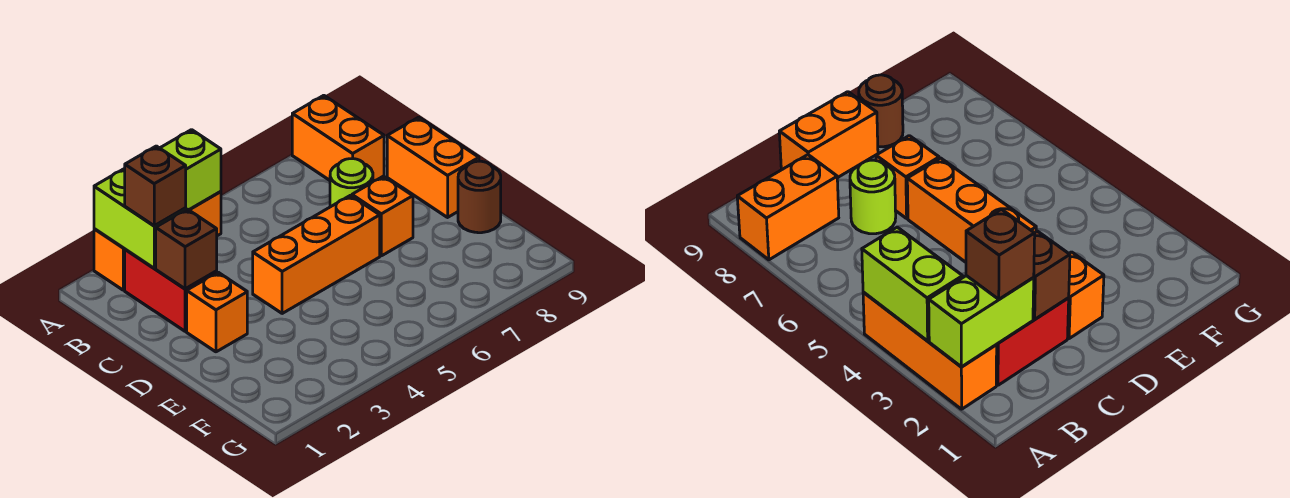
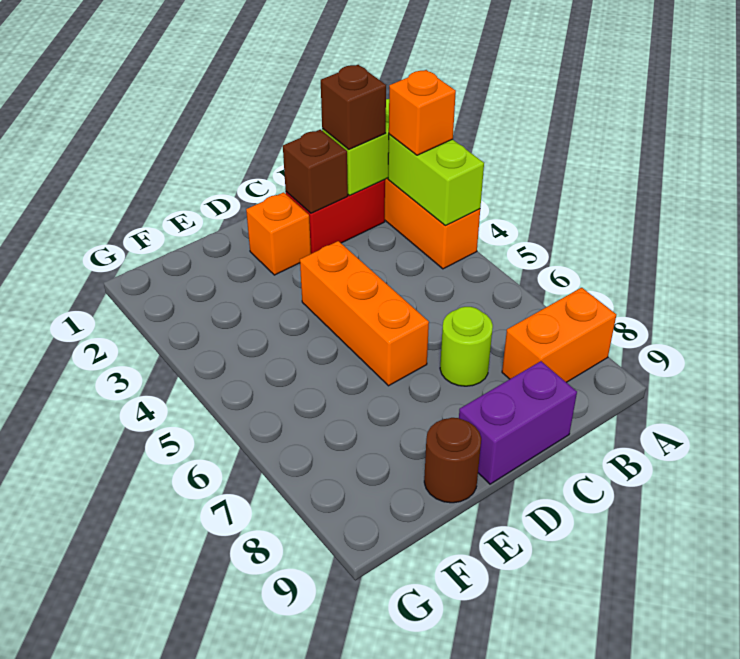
orange 1x2 brick [387,117,479,217] -> purple 1x2 brick [459,361,577,484]
orange 1x1 brick [352,176,413,256] -> orange 1x1 brick moved to [389,70,456,155]

